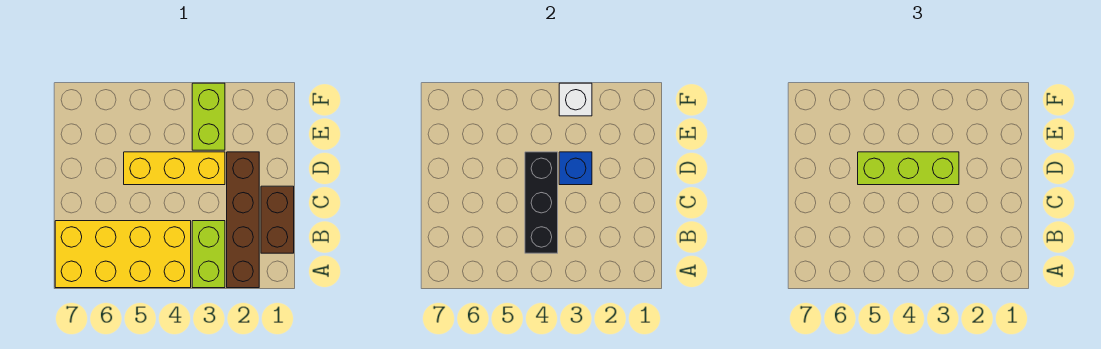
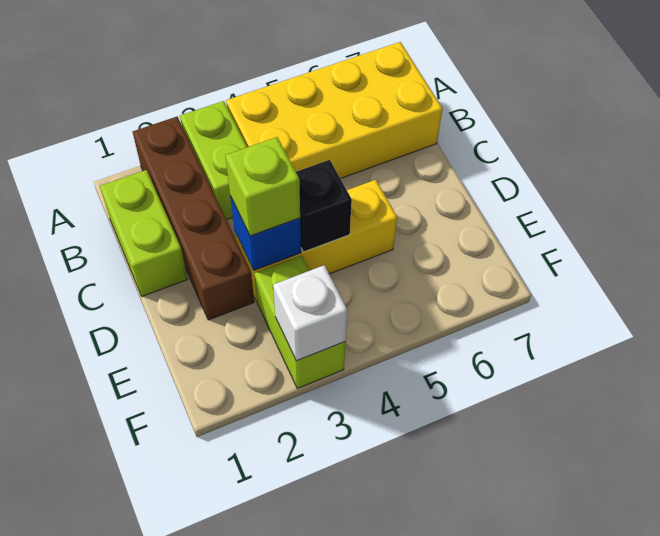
brown 1x2 brick [261,186,294,253] -> lime 1x2 brick [100,170,188,296]
black 1x3 brick [525,152,558,253] -> black 1x1 brick [296,160,352,252]
lime 1x3 brick [858,152,959,185] -> lime 1x1 brick [225,137,300,236]

